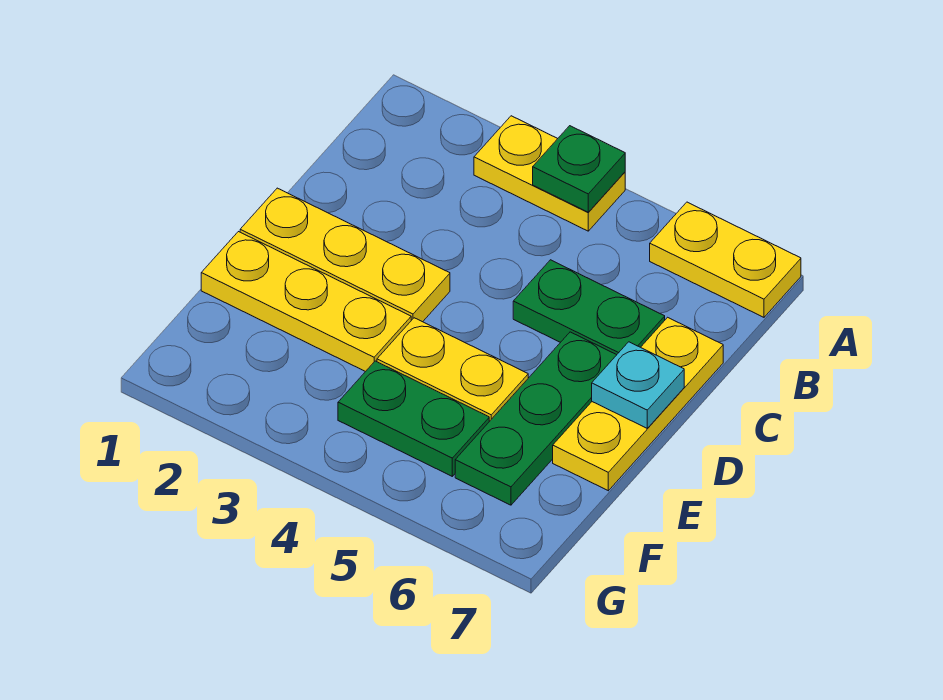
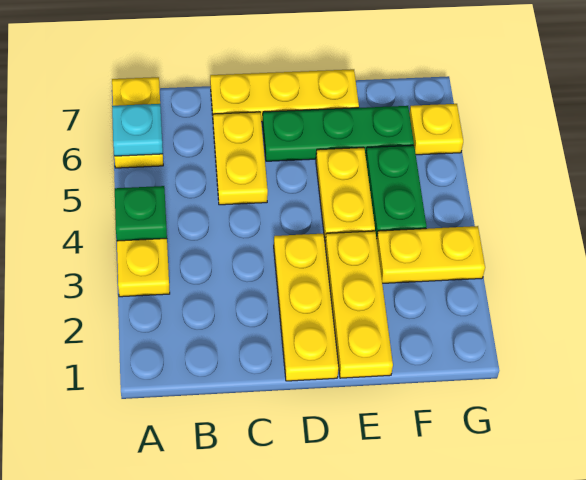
green 1x2 plate [513,260,665,355] -> yellow 1x2 plate [213,112,268,205]
cyan 1x1 plate [592,342,684,428] -> cyan 1x1 plate moved to [112,104,163,156]
none -> yellow 1x2 plate [377,226,485,283]
none -> yellow 1x1 plate [409,104,463,155]

